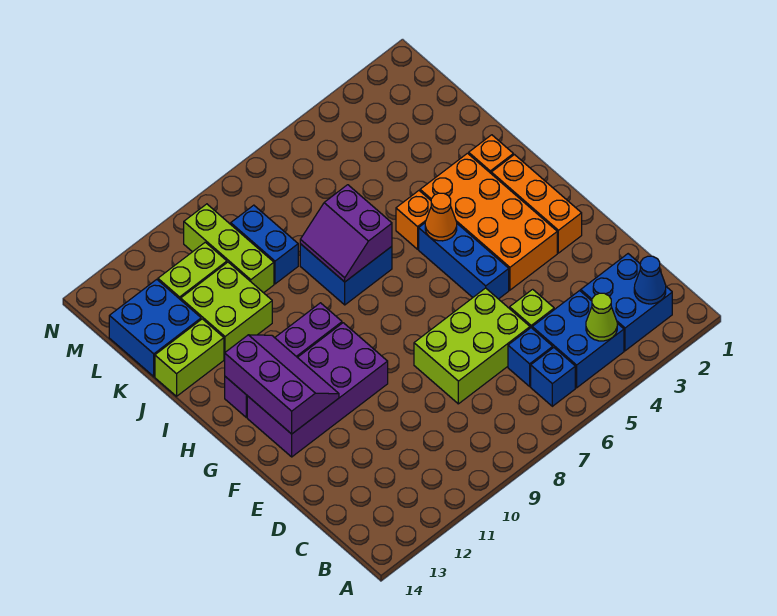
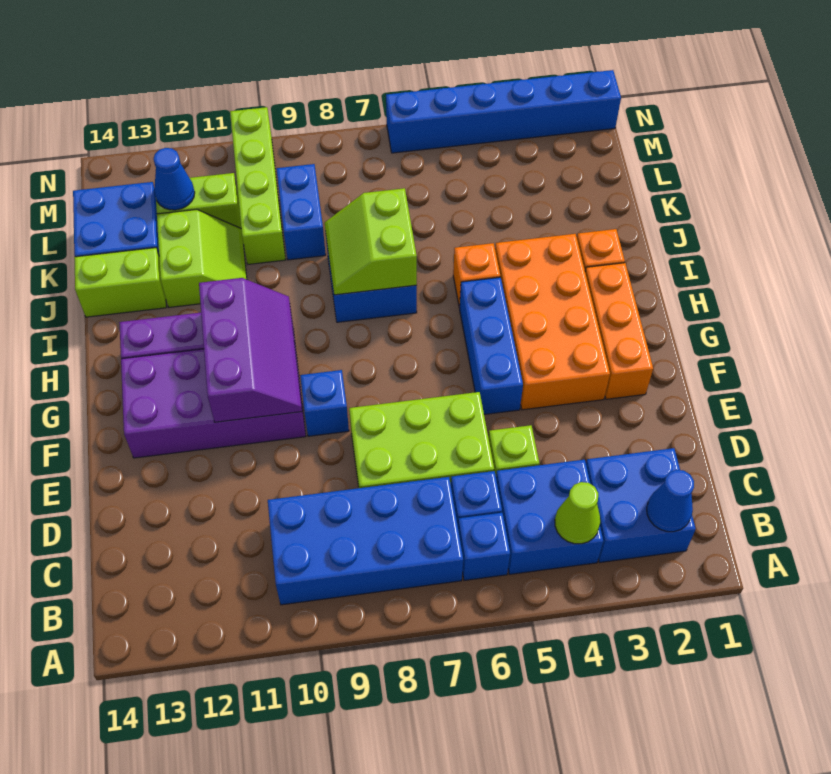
none -> blue 2x4 brick [268,477,463,605]
none -> blue 1x1 brick [300,370,349,436]
purple 2x3 slope [225,335,339,434] -> purple 2x3 slope moved to [199,278,302,422]
orange 1x1 cone [425,193,457,241] -> none
purple 2x2 slope [300,185,392,282] -> lime 2x2 slope [325,188,417,295]
lime 2x2 brick [181,262,272,359] -> lime 2x2 slope [157,209,247,307]
lime 1x3 brick [184,204,274,293] -> lime 1x4 brick [230,107,286,264]
none -> blue 1x1 cone [154,148,195,210]
none -> blue 1x6 brick [386,70,621,153]

